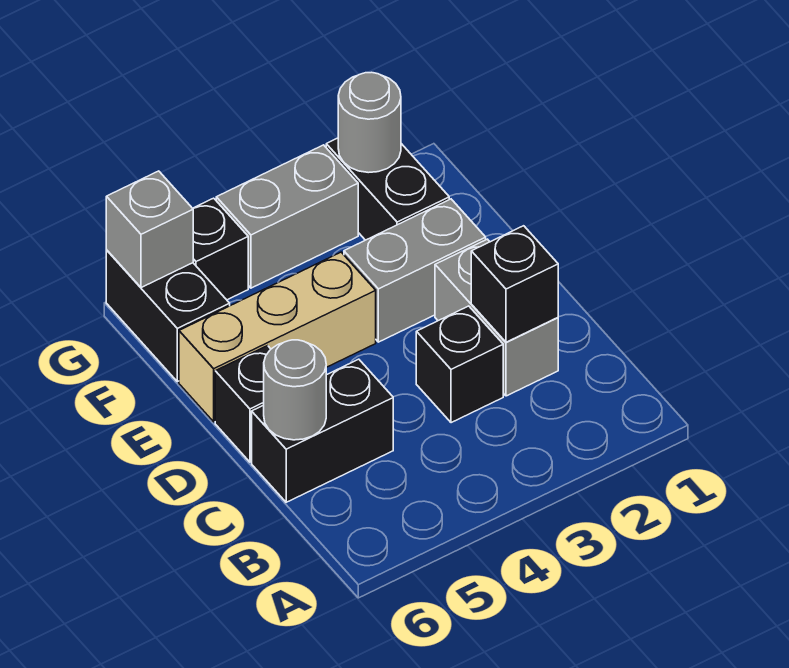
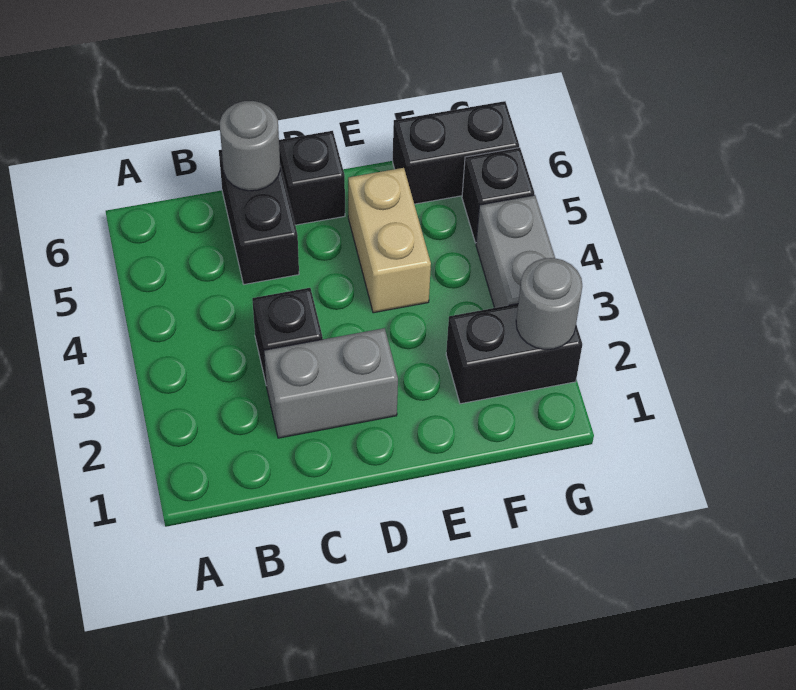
black 1x1 brick [471,226,558,342] -> none
grey 1x2 brick [344,199,486,342] -> none
tan 1x3 brick [179,252,376,422] -> tan 1x2 brick [348,168,431,313]
grey 1x1 brick [106,171,193,288] -> none

